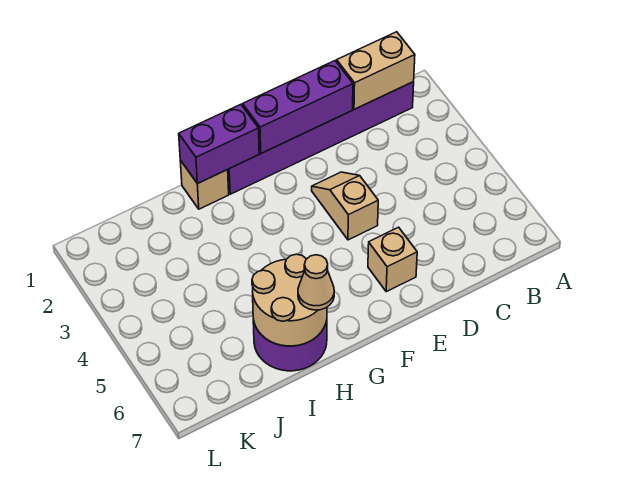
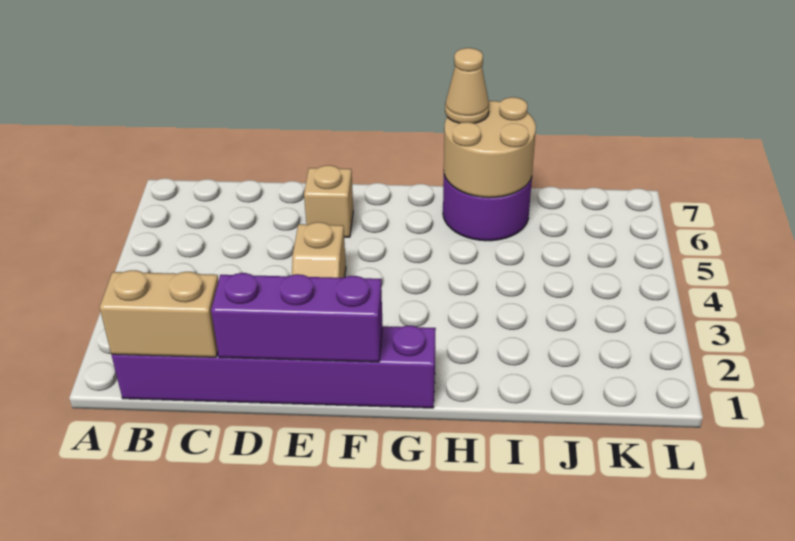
purple 1x2 brick [179,104,259,184] -> none
tan 1x1 brick [180,160,229,209] -> none

